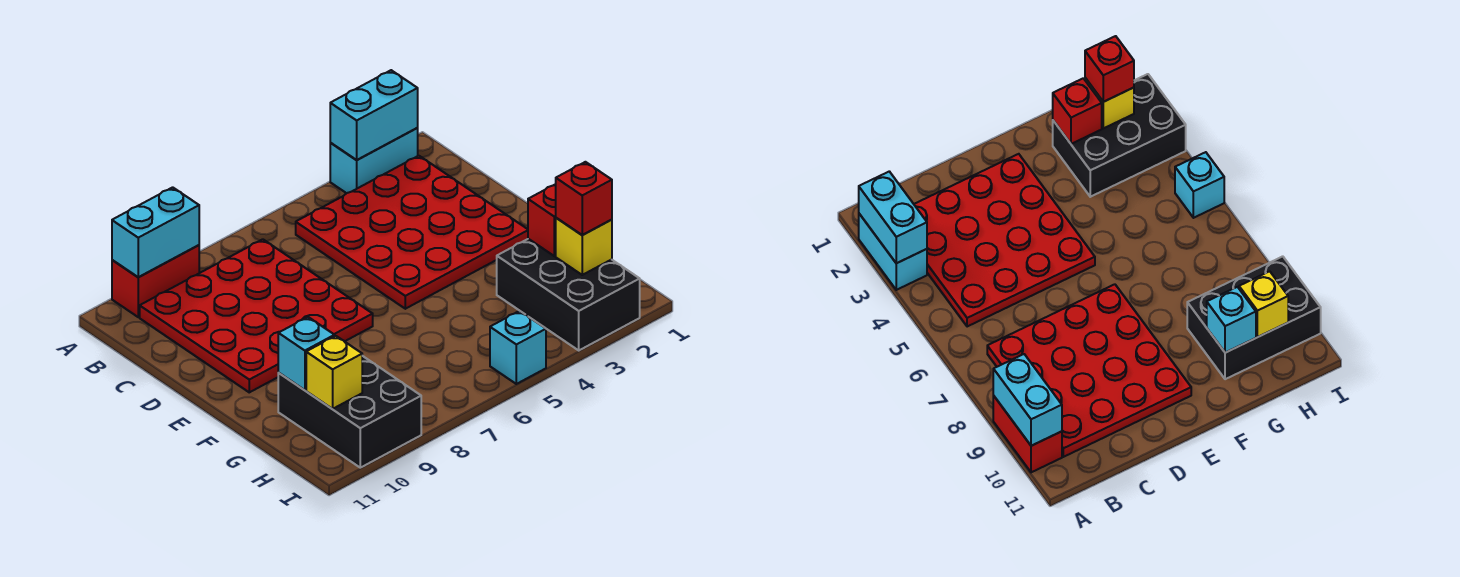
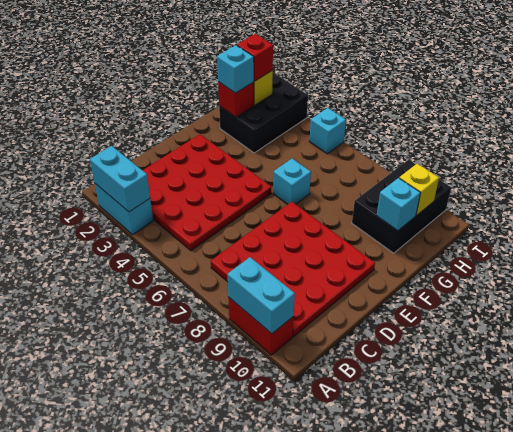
none -> cyan 1x1 brick [273,159,311,204]
none -> cyan 1x1 brick [217,45,254,93]

